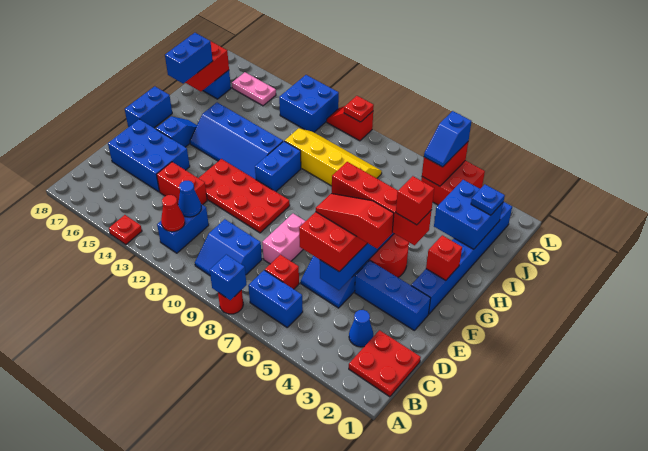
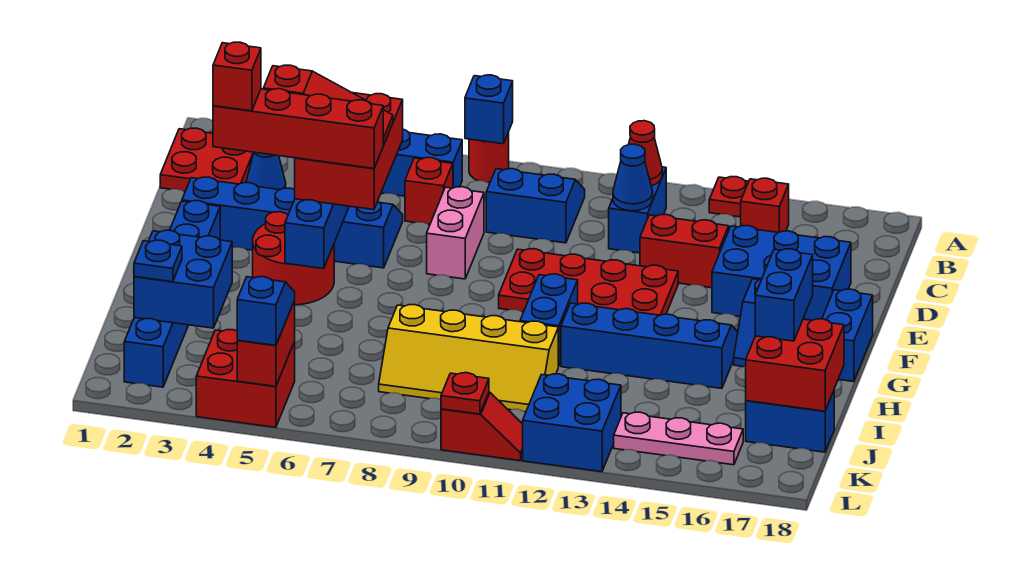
red 1x1 brick [426,235,462,280] -> red 1x1 brick moved to [741,178,789,233]
pink 1x2 plate [232,72,276,106] -> pink 1x3 plate [614,412,743,465]

